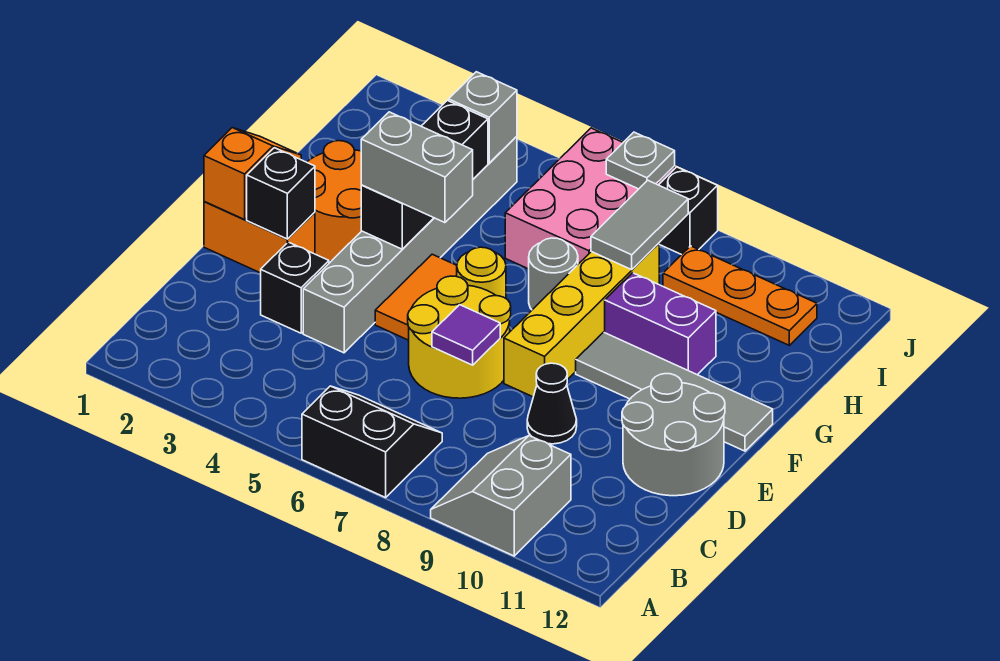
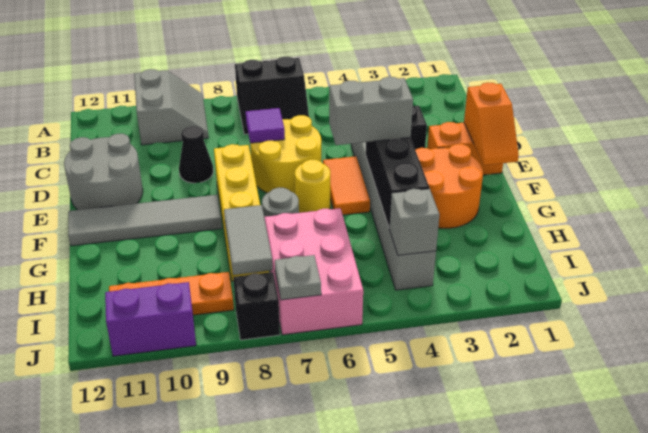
black 1x1 brick [247,148,315,239] -> none
purple 1x2 brick [605,273,716,375] -> purple 1x2 brick moved to [105,282,196,356]

